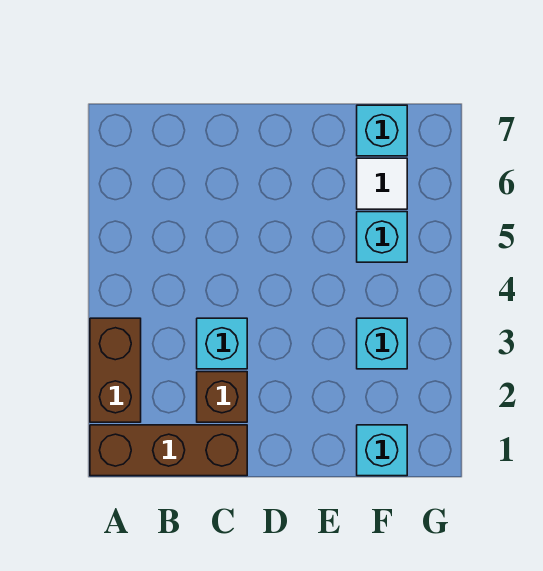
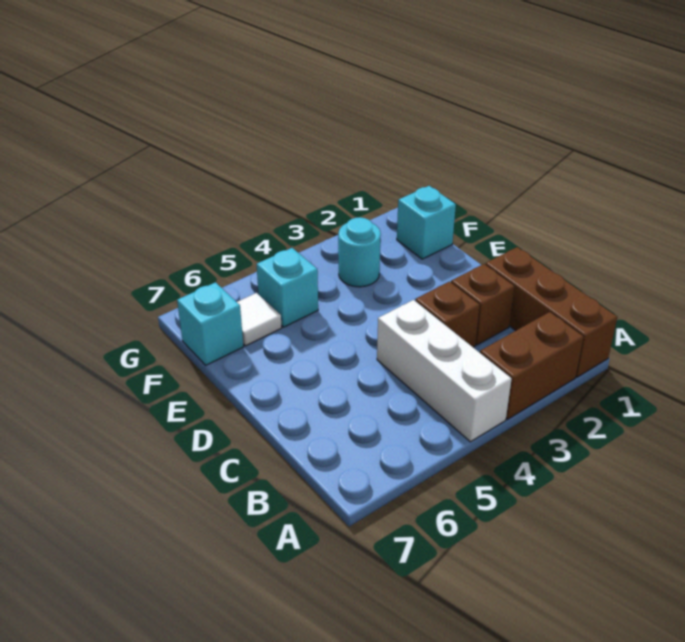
none -> white 1x3 brick [377,300,512,442]
cyan 1x1 brick [197,318,247,369] -> brown 1x1 brick [415,282,480,347]
cyan 1x1 brick [357,318,407,369] -> cyan 1x1 round brick [338,217,381,287]

